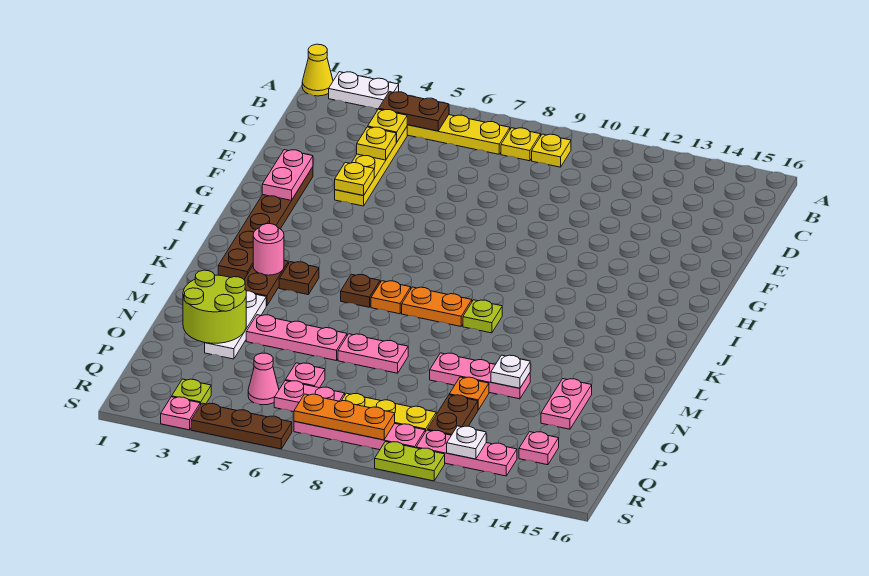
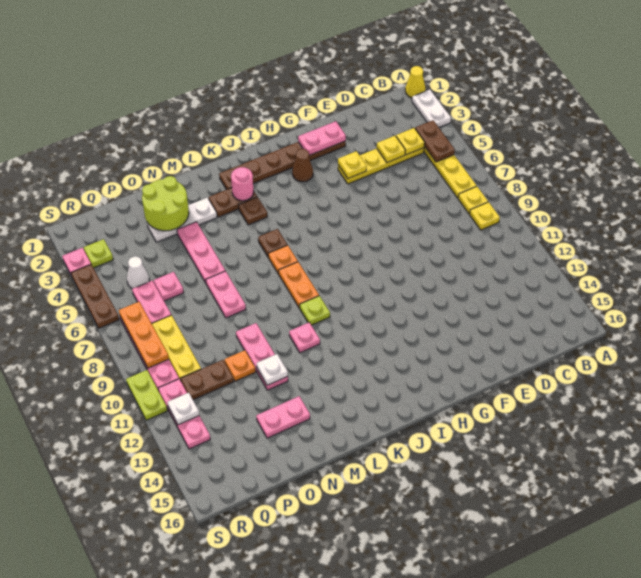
none -> brown 1x1 cone [292,149,313,182]
pink 1x1 cone [248,353,279,405] -> white 1x1 cone [127,256,149,289]
pink 1x1 plate [519,432,559,465] -> pink 1x1 plate moved to [289,323,320,353]

